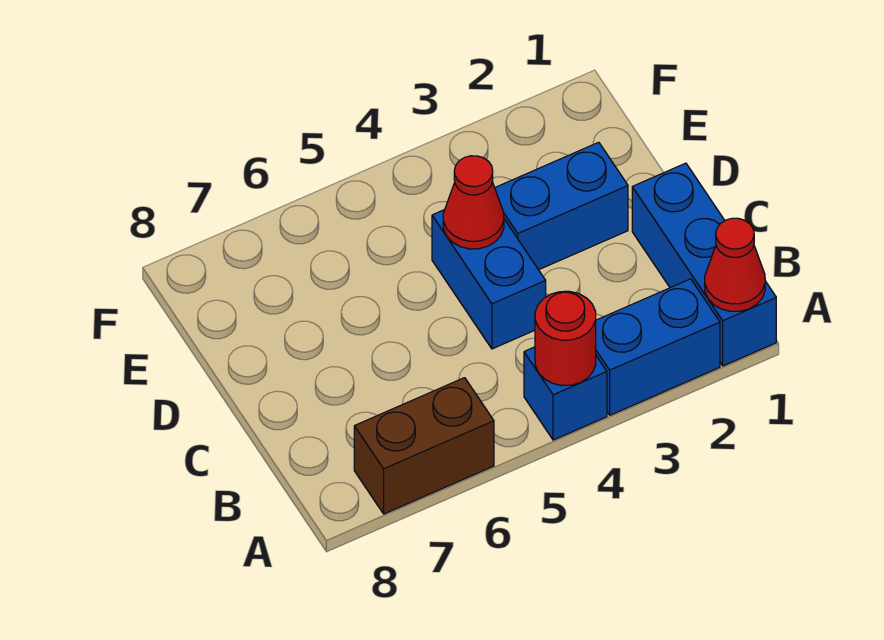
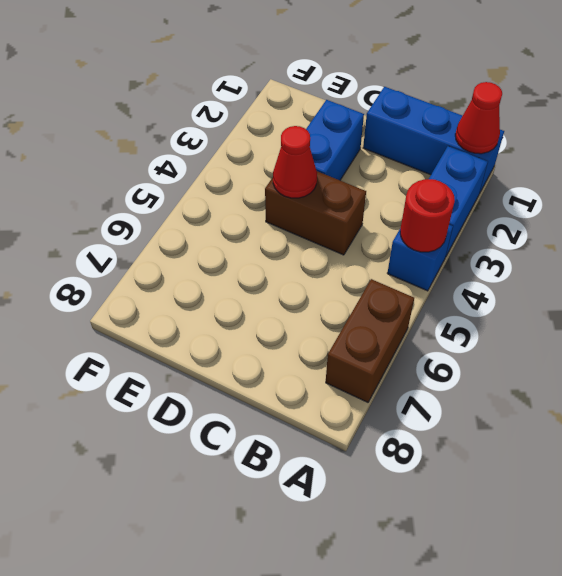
blue 1x2 brick [432,210,546,349] -> brown 1x2 brick [265,171,366,255]

